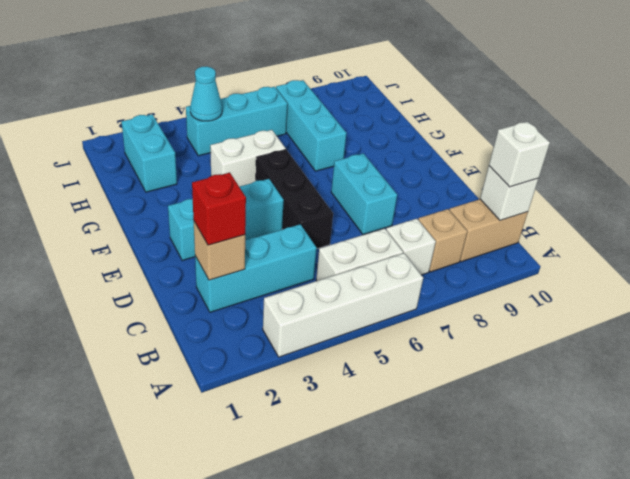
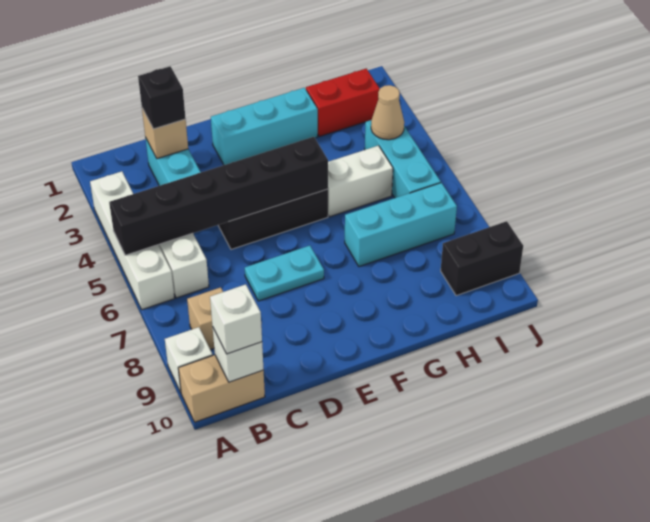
none -> black 1x6 brick [109,137,328,255]
white 1x1 brick [386,219,436,275] -> white 1x1 brick moved to [165,327,213,392]
tan 1x2 brick [449,199,528,262] -> tan 1x2 brick turned to [178,355,265,422]
red 1x1 brick [192,173,246,245] -> black 1x1 brick [138,66,186,129]
cyan 1x2 brick [331,153,397,235] -> cyan 1x2 plate [245,246,324,301]
cyan 1x3 brick [168,179,284,260] -> cyan 1x3 brick turned to [211,88,318,165]
white 1x2 brick [210,130,286,187] -> white 1x2 brick turned to [328,146,393,217]
cyan 1x2 brick [122,114,177,192] -> red 1x2 brick [306,69,380,136]
cyan 1x1 cone [190,66,222,121] -> tan 1x1 cone [371,85,404,140]
none -> black 1x2 brick [441,221,523,296]

